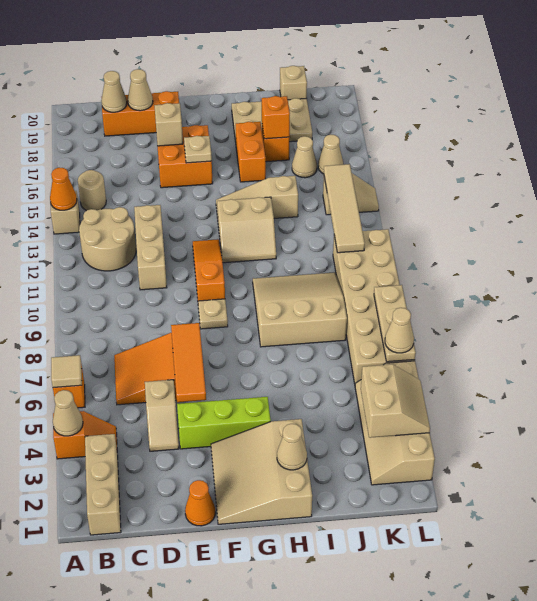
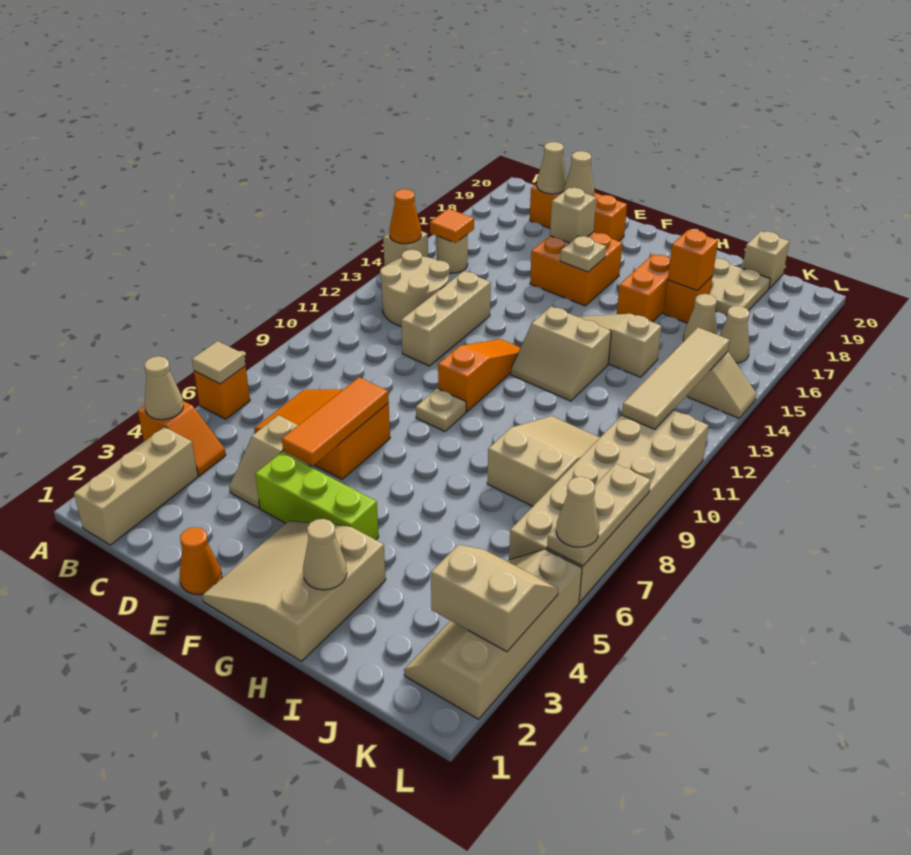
none -> orange 1x1 tile [430,209,474,243]
tan 3x3 slope [253,272,347,347] -> tan 2x3 slope [487,416,600,506]
tan 2x2 slope [361,364,430,438] -> tan 2x2 slope turned to [431,545,558,652]

